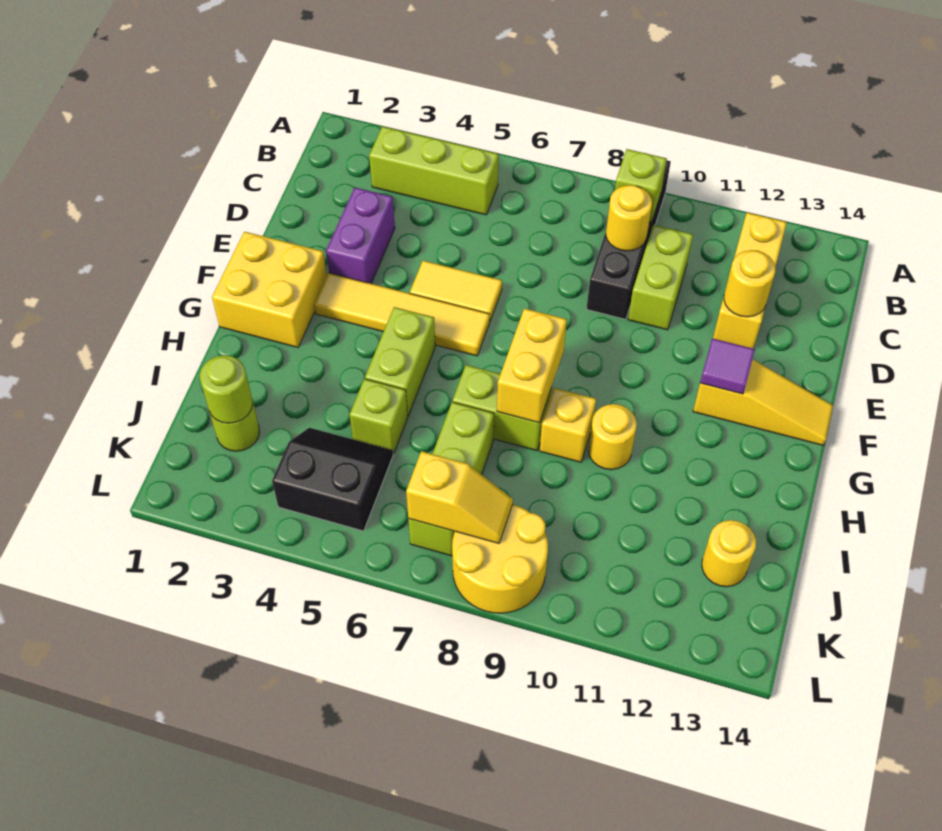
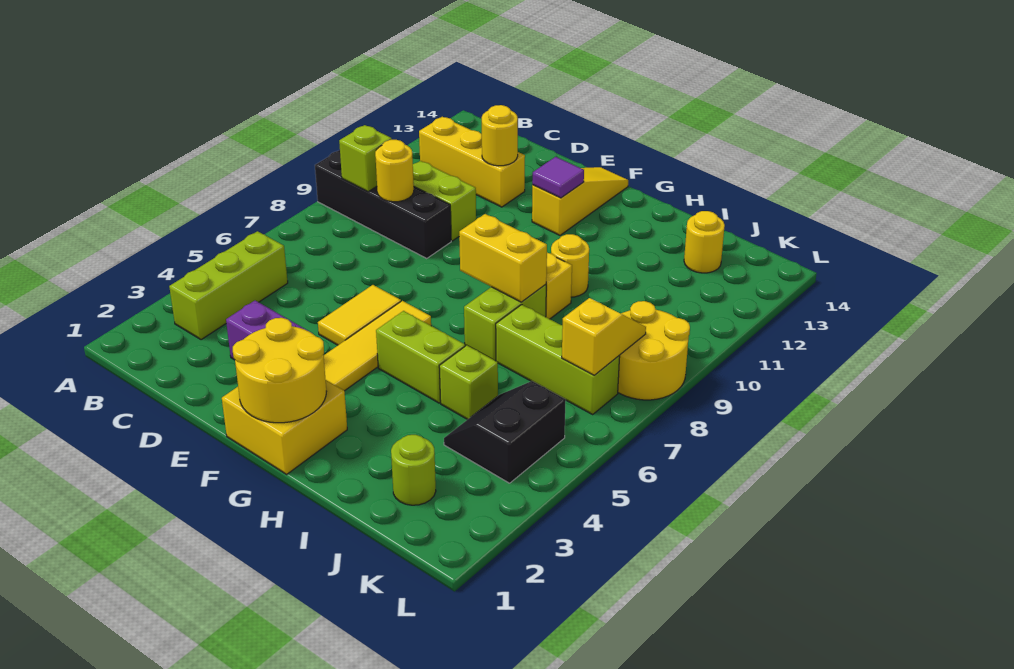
none -> yellow 2x2 round brick [233,318,326,423]
lime 1x1 round brick [200,355,253,423] -> none

